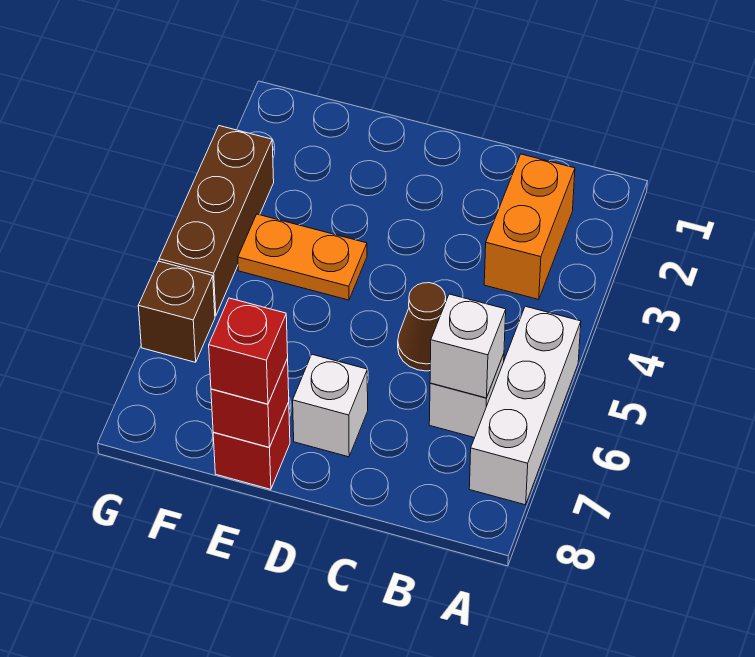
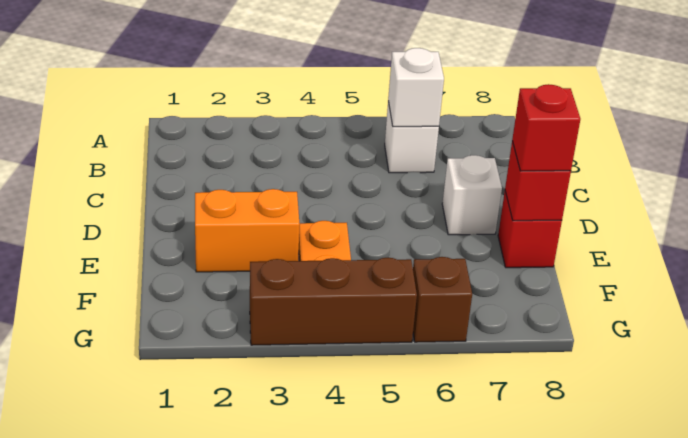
white 1x3 brick [469,306,581,505] -> none
orange 1x2 brick [484,154,575,300] -> orange 1x2 brick moved to [195,189,300,272]
brown 1x1 cone [398,283,446,371] -> none

